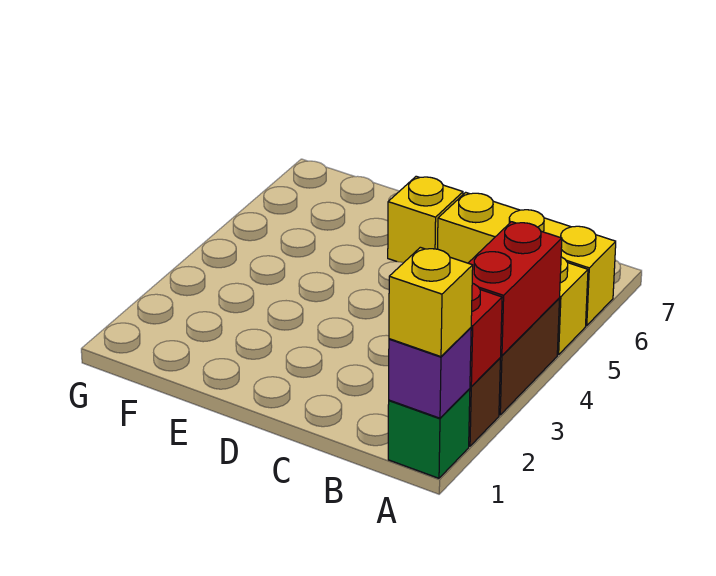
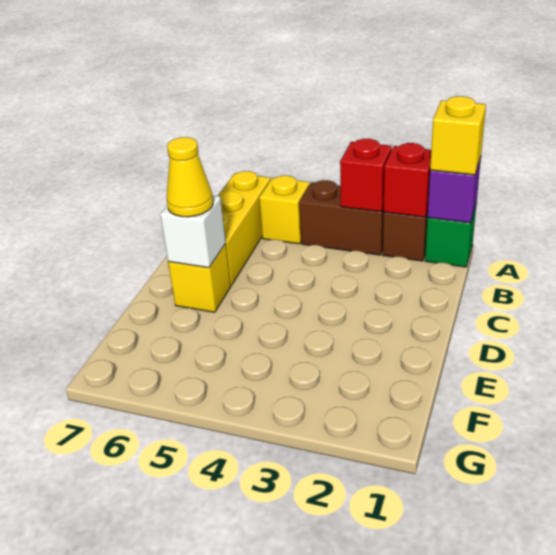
red 1x2 brick [469,222,562,356] -> red 1x1 brick [340,139,392,212]
none -> white 1x1 brick [160,195,226,268]
none -> yellow 1x1 cone [167,137,213,217]

